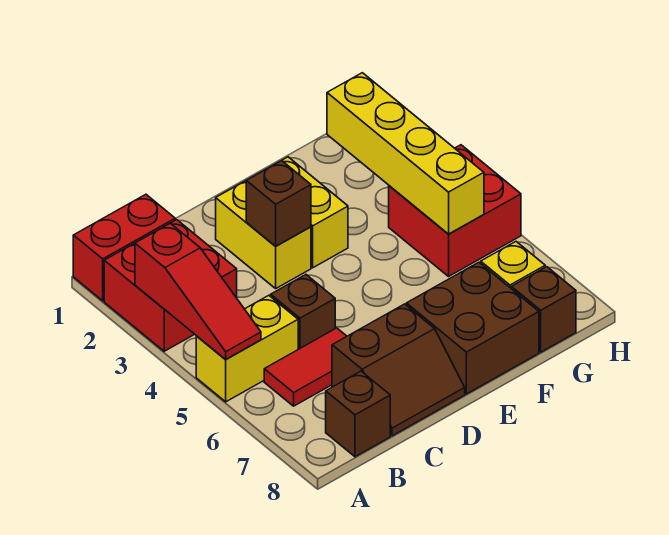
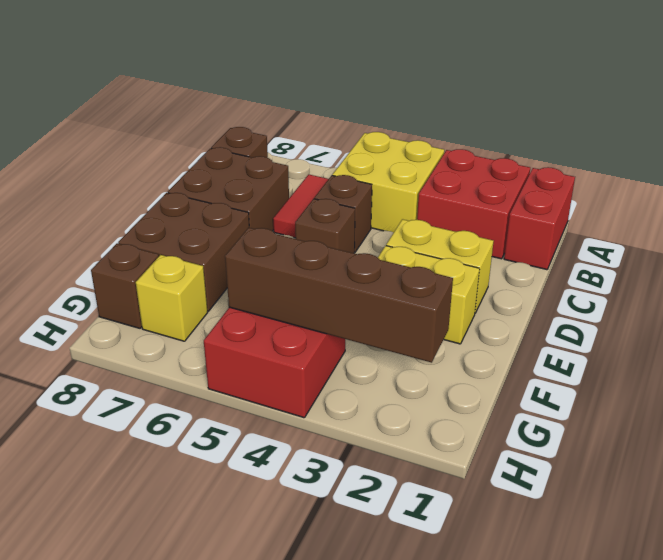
red 1x3 slope [135,223,261,360] -> none
yellow 1x2 brick [196,295,298,402] -> yellow 2x2 brick [332,132,444,232]
brown 2x2 slope [332,304,465,436] -> brown 2x2 brick [168,147,289,231]
brown 1x1 brick [246,161,311,246] -> brown 1x1 brick moved to [295,199,355,253]
yellow 1x4 brick [327,73,484,234] -> brown 1x4 brick [225,228,453,363]

